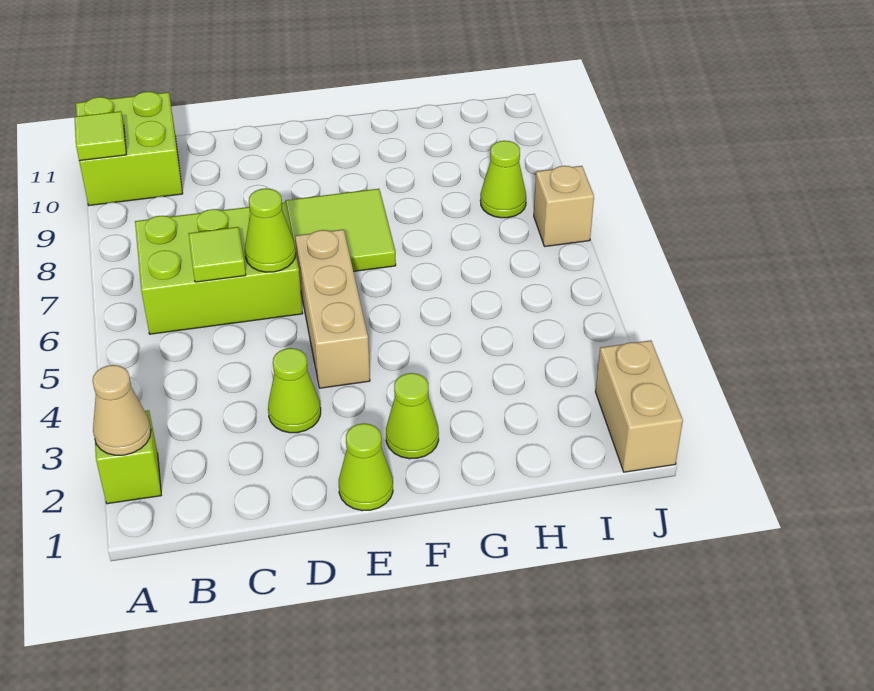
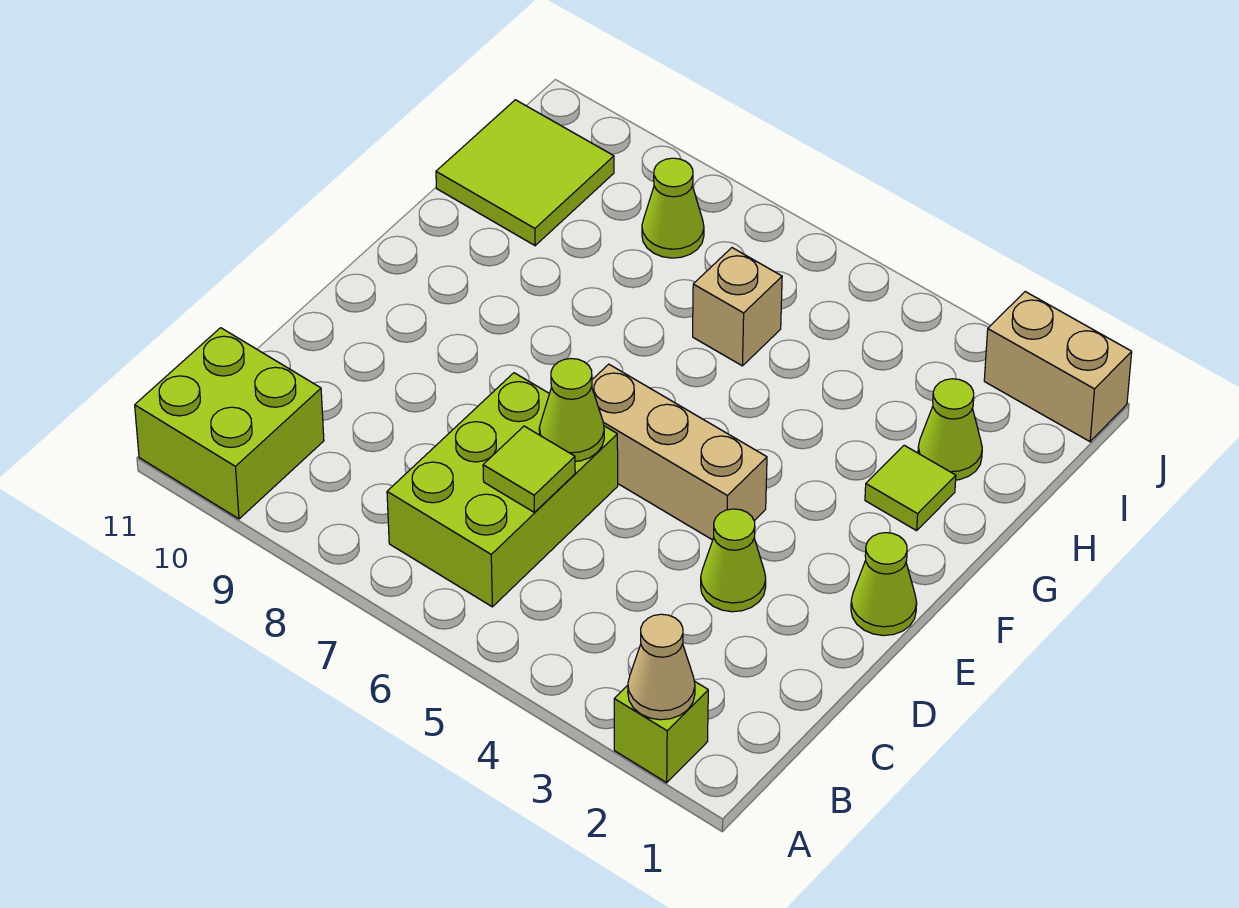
lime 1x1 tile [74,111,126,161] -> lime 1x1 tile moved to [865,445,956,531]
lime 2x2 tile [285,189,396,271] -> lime 2x2 tile moved to [436,100,614,246]
lime 1x1 cone [386,373,439,459] -> lime 1x1 cone moved to [918,379,982,480]
tan 1x1 brick [534,166,594,246] -> tan 1x1 brick moved to [693,248,782,366]

